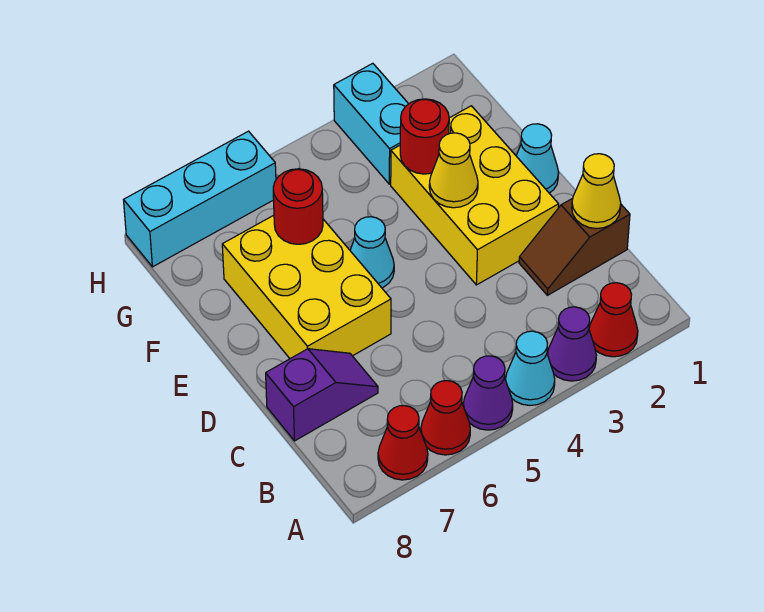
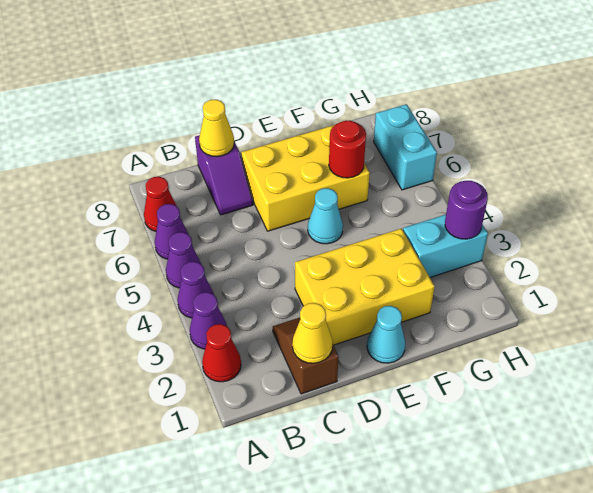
cyan 1x1 cone [506,331,555,405] -> purple 1x1 cone [177,262,214,318]
red 1x1 cone [421,381,470,455] -> purple 1x1 cone [155,204,188,259]
yellow 1x1 cone [429,133,478,208] -> yellow 1x1 cone moved to [199,99,234,156]
red 1x1 round brick [400,99,449,174] -> none
none -> purple 1x1 round brick [445,181,488,239]
cyan 1x3 brick [124,131,276,267] -> cyan 1x2 brick [374,104,437,190]

